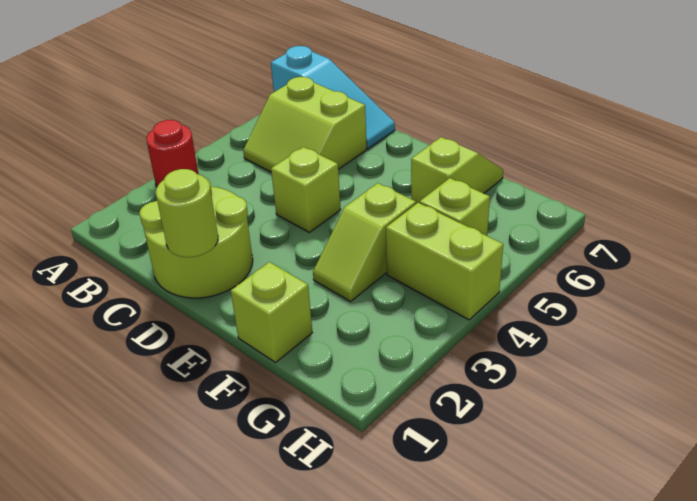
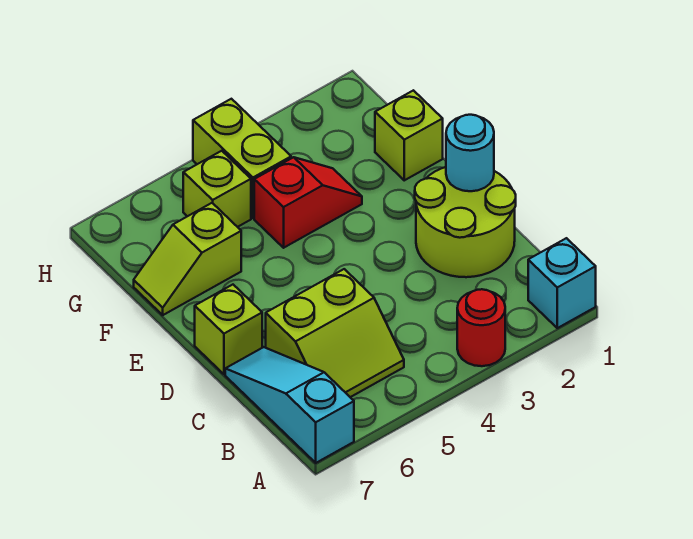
none -> cyan 1x1 brick [528,238,596,328]
lime 2x2 slope [243,77,367,172] -> lime 2x2 slope turned to [266,269,404,397]
lime 1x1 round brick [156,169,218,257] -> cyan 1x1 round brick [446,115,494,191]
lime 1x1 brick [271,147,341,232] -> lime 1x1 brick moved to [195,285,262,374]
lime 1x2 slope [313,183,416,301] -> red 1x2 slope [254,157,362,248]

